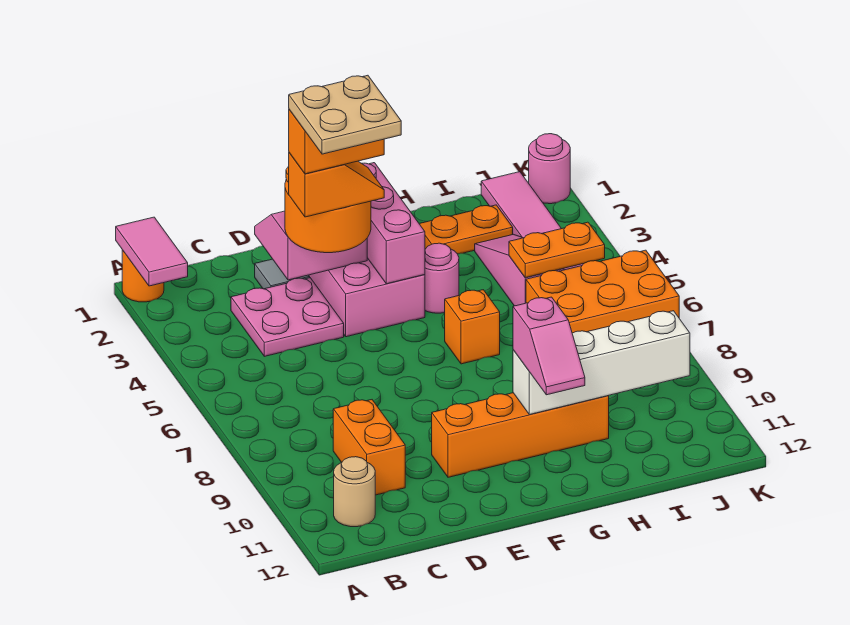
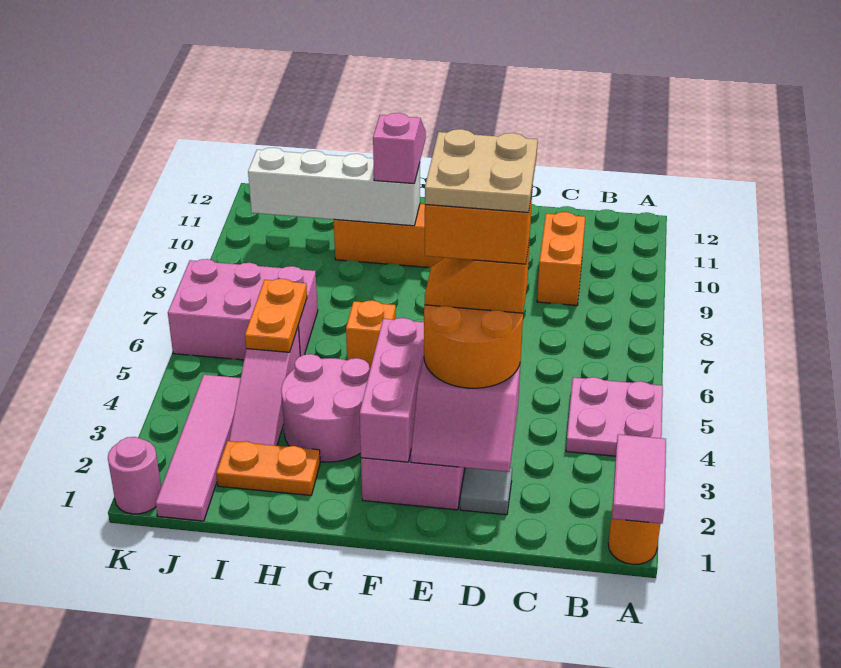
tan 1x1 round brick [334,457,375,527] -> none
pink 2x2 plate [231,278,344,356] -> pink 2x2 plate moved to [566,377,663,456]
pink 1x1 round brick [425,243,459,313] -> pink 2x2 round brick [281,354,370,462]
orange 1x2 plate [509,222,605,278] -> orange 1x2 plate turned to [245,279,307,352]
orange 2x3 brick [526,250,679,333] -> pink 2x3 brick [168,259,318,360]

